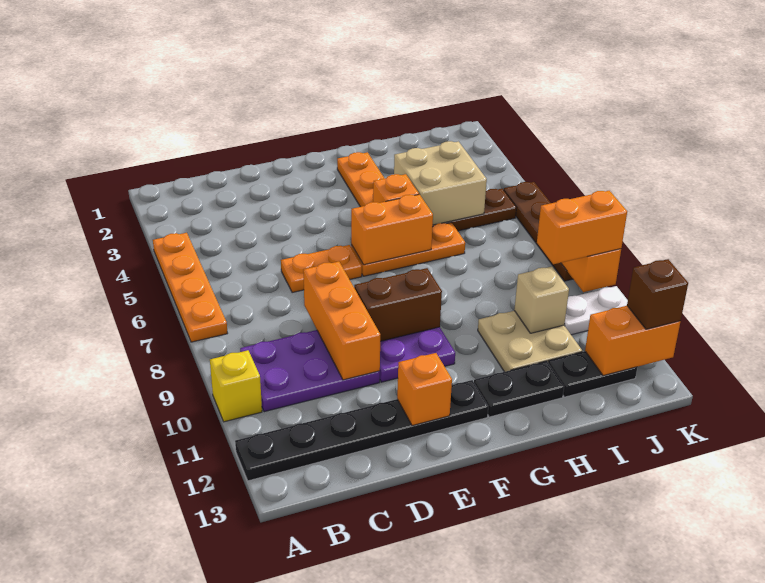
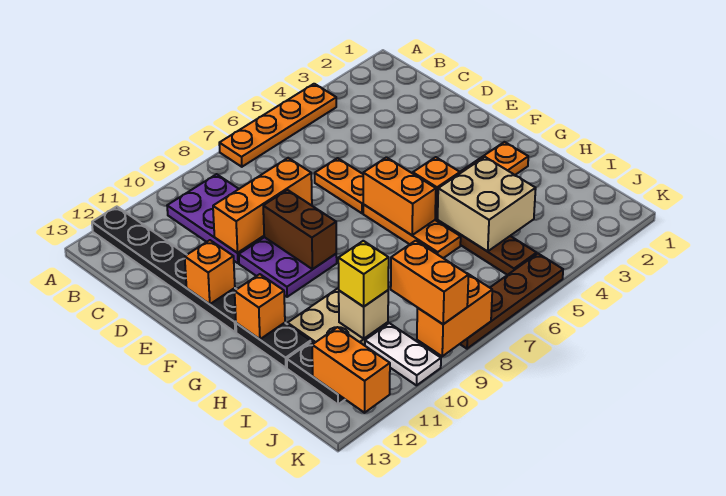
yellow 1x1 brick [210,350,262,422] -> yellow 1x1 brick moved to [338,241,389,307]
none -> orange 1x1 brick [235,274,285,339]
brown 1x1 brick [627,259,688,329] -> none

